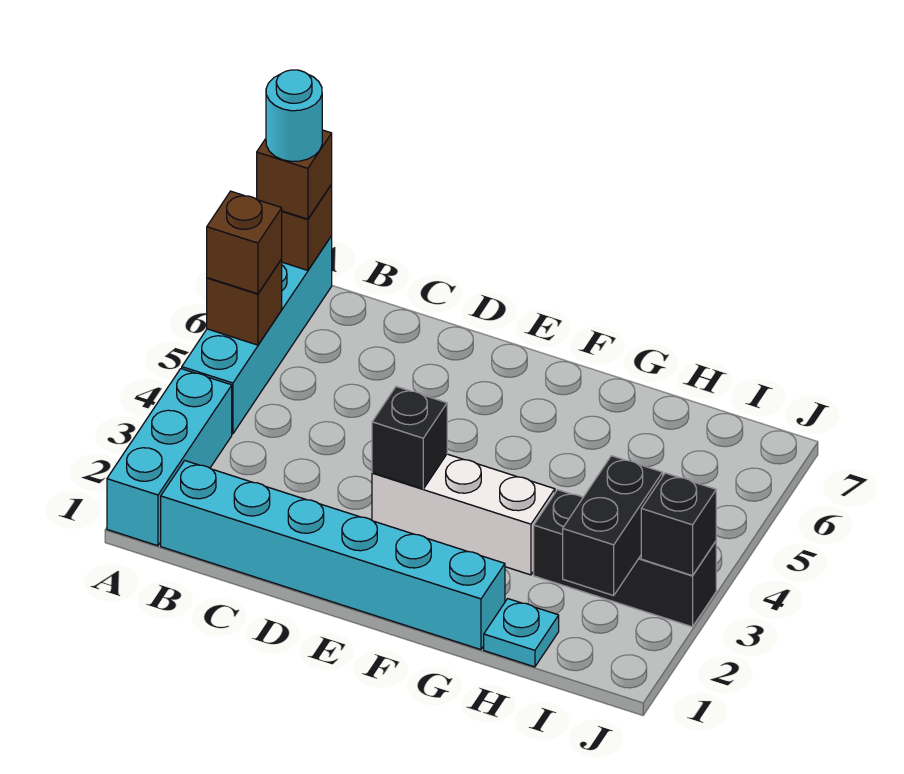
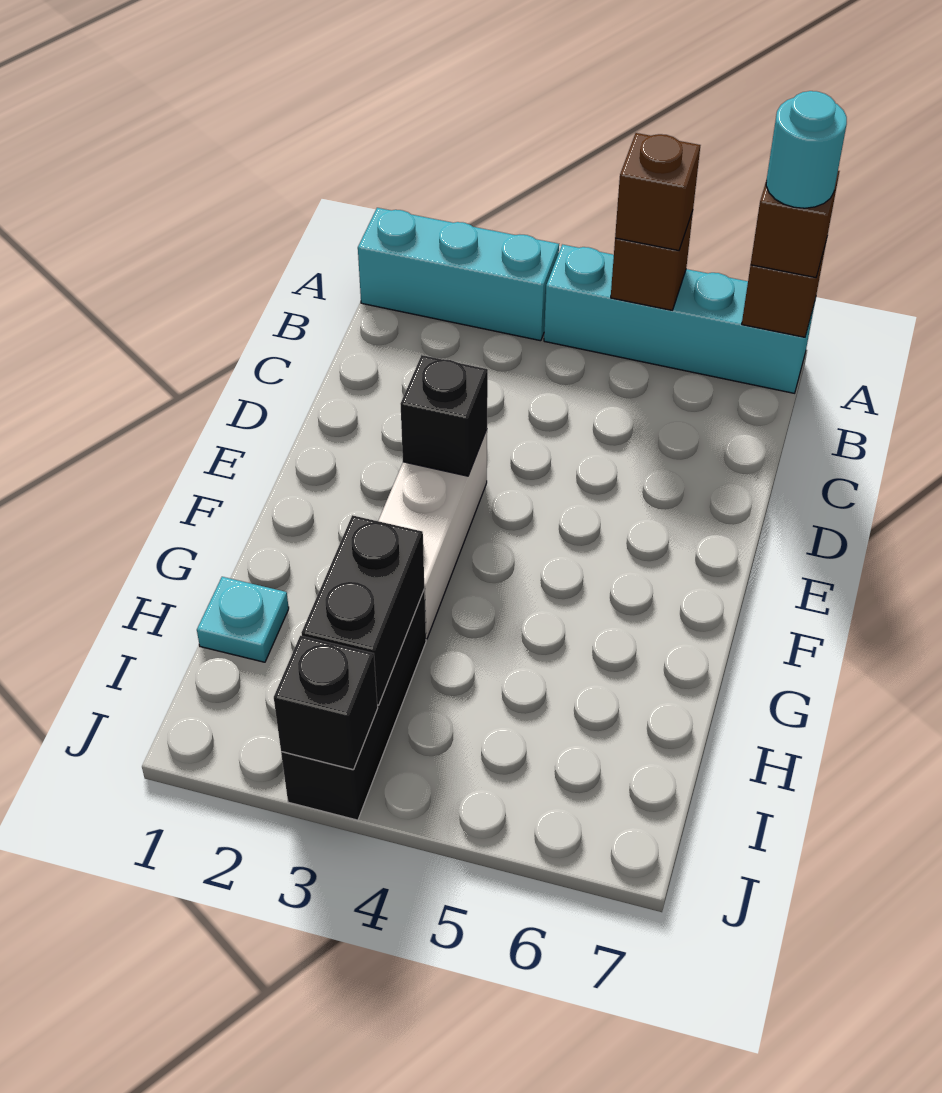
cyan 1x6 brick [161,461,505,650] -> none
black 1x2 brick [563,456,663,596] -> black 1x2 brick turned to [302,515,424,705]

